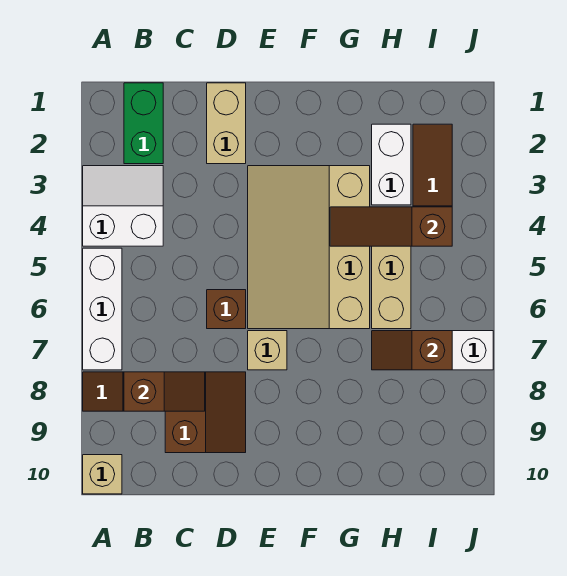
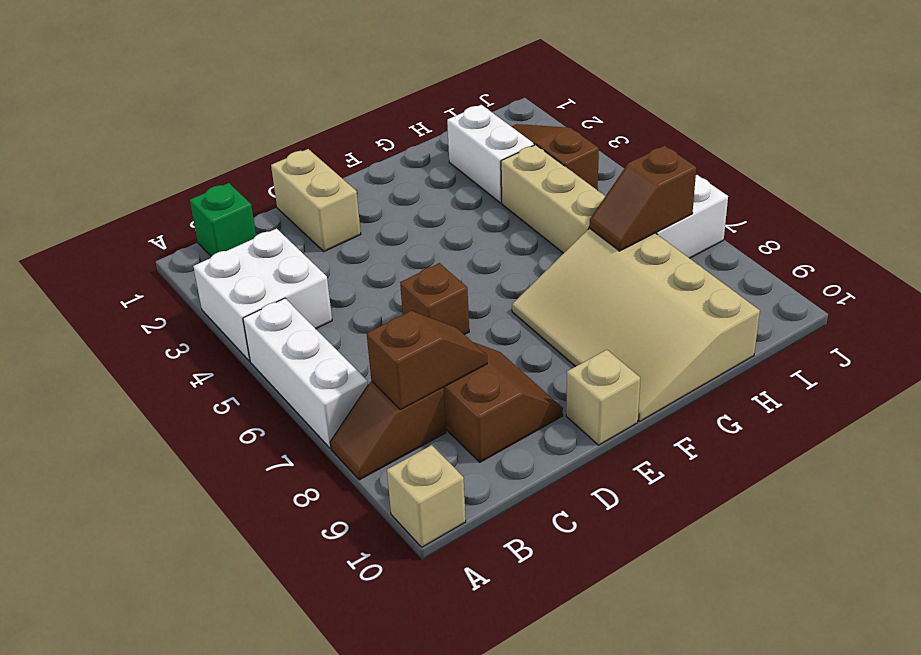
white 2x2 slope [83,166,163,246] -> white 2x2 brick [193,229,332,361]
green 1x2 brick [124,83,163,164] -> green 1x1 brick [190,183,256,256]
tan 3x4 slope [248,166,370,329] -> tan 3x4 slope moved to [512,228,760,421]
tan 1x1 brick [248,331,287,370] -> tan 1x1 brick moved to [566,350,640,445]
brown 1x3 slope [330,207,452,246] -> none

